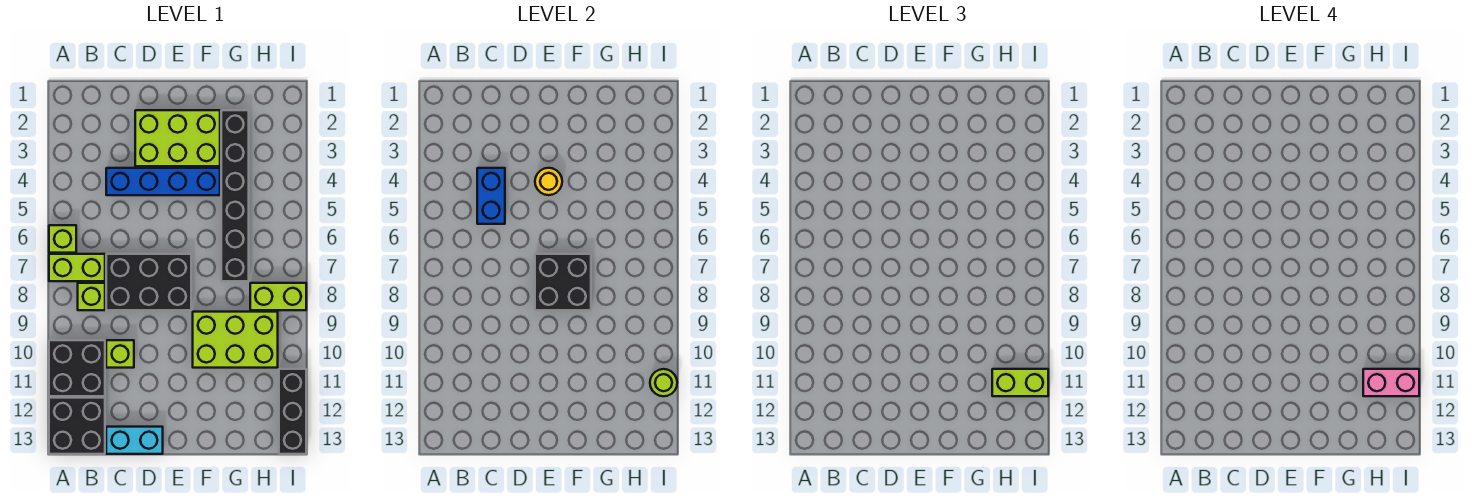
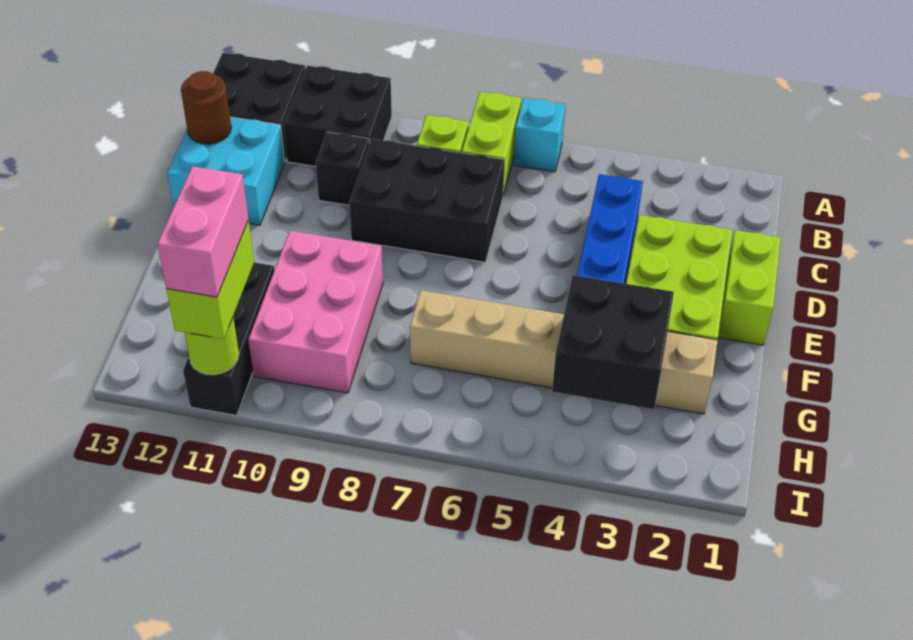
lime 1x1 brick [49,225,76,253] -> cyan 1x1 brick [514,98,565,172]
blue 1x2 brick [477,168,505,224] -> none
black 2x3 brick [106,254,191,310] -> black 2x3 brick turned to [349,139,505,262]
lime 1x1 brick [106,340,134,368] -> black 1x1 brick [316,132,370,205]
cyan 1x2 brick [106,427,163,454] -> cyan 2x2 brick [167,117,285,225]
none -> brown 1x1 round brick [181,71,231,144]
yellow 1x1 round brick [535,168,562,195] -> none
black 2x2 brick [535,254,591,310] -> black 2x2 brick moved to [552,275,674,409]
lime 2x3 brick [193,312,278,368] -> pink 2x3 brick [248,231,383,393]
black 1x6 brick [221,110,249,281] -> tan 1x6 brick [410,290,718,414]
lime 1x2 brick [250,283,306,310] -> lime 1x2 brick moved to [718,230,781,345]
black 1x3 brick [279,369,306,454] -> black 1x3 brick turned to [183,262,274,415]

